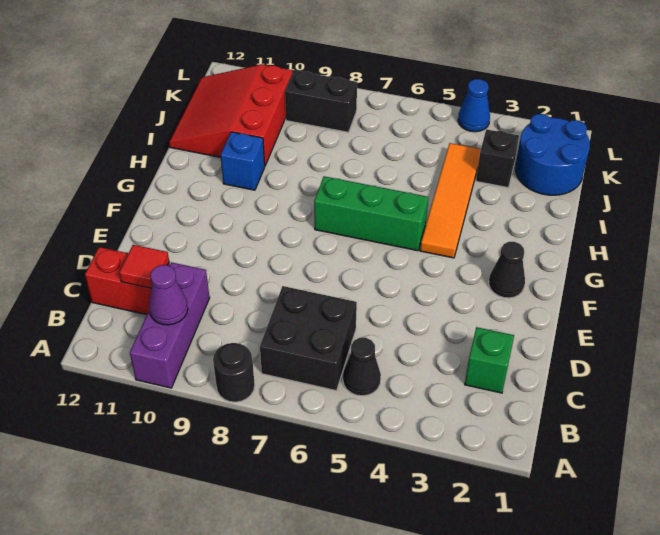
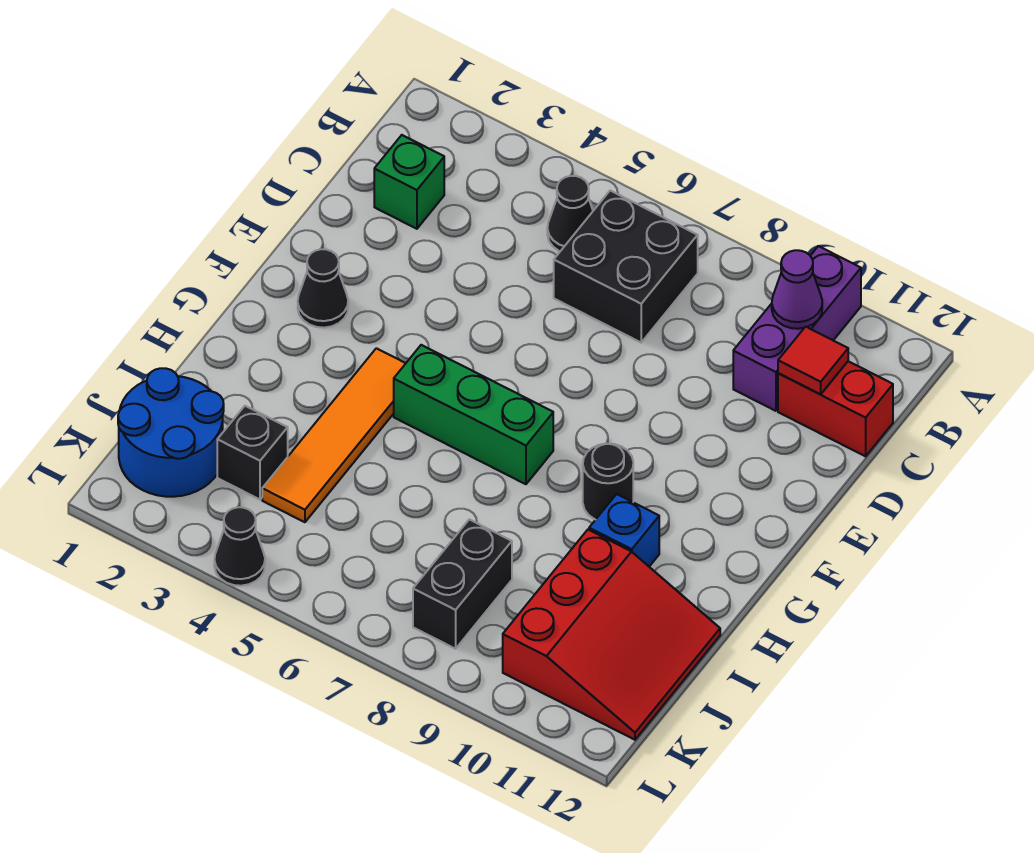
black 1x1 round brick [213,343,255,402] -> black 1x1 round brick moved to [583,443,633,520]
black 1x2 brick [285,70,357,132] -> black 1x2 brick turned to [413,519,512,649]
blue 1x1 cone [458,79,490,132] -> black 1x1 cone [214,507,265,586]

